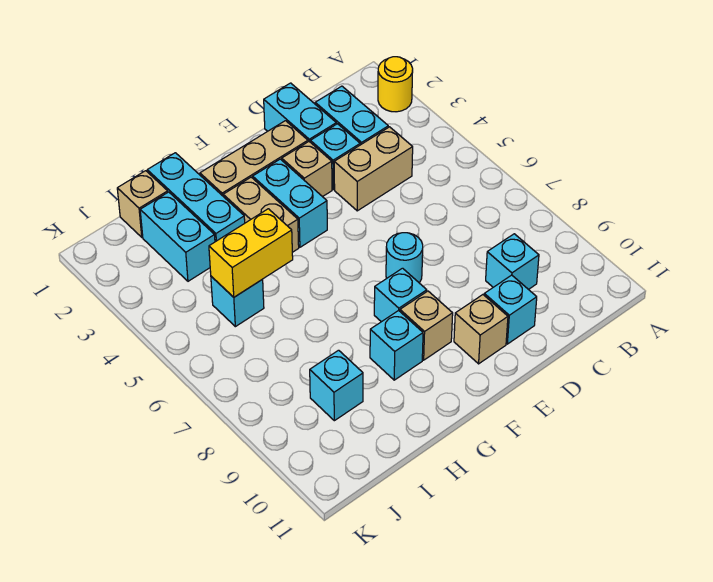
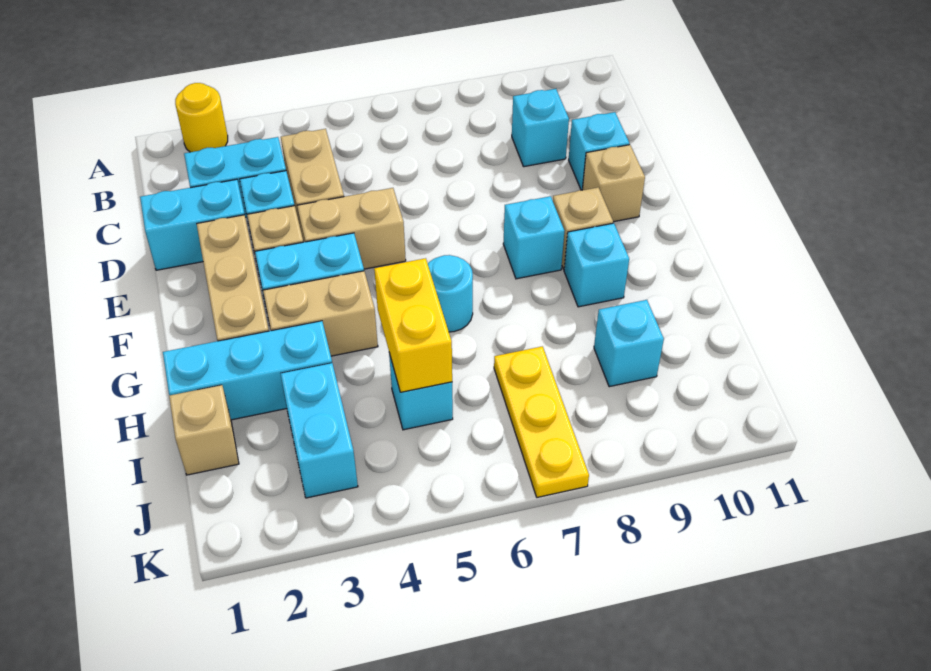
none -> tan 1x2 brick [297,188,406,269]
cyan 1x1 round brick [386,233,423,283] -> cyan 1x1 round brick moved to [428,255,473,332]
cyan 1x2 brick [140,192,215,281] -> cyan 1x2 brick turned to [281,363,358,498]
none -> yellow 1x3 plate [494,346,589,497]

